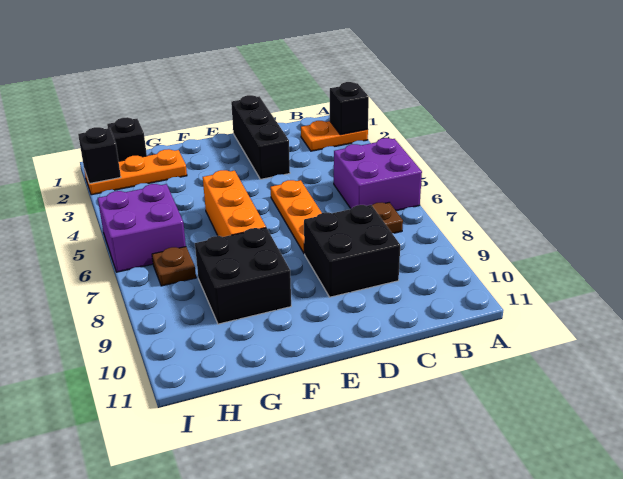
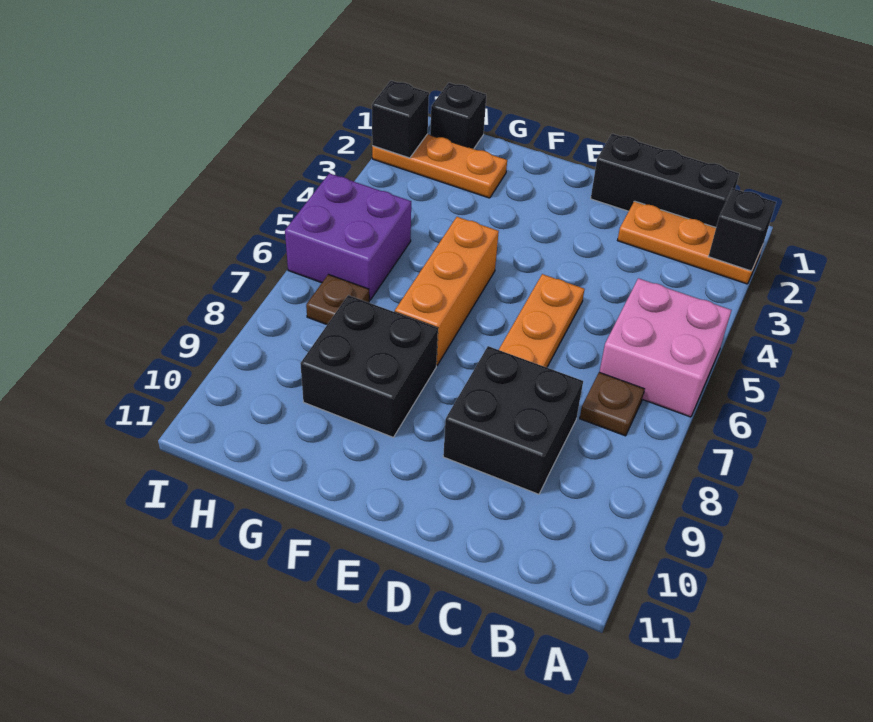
orange 1x2 plate [301,121,368,151] -> orange 1x3 plate [617,201,763,284]
purple 2x2 brick [334,138,422,211] -> pink 2x2 brick [600,278,731,417]
black 1x3 brick [231,95,290,179] -> black 1x3 brick turned to [591,134,739,227]

